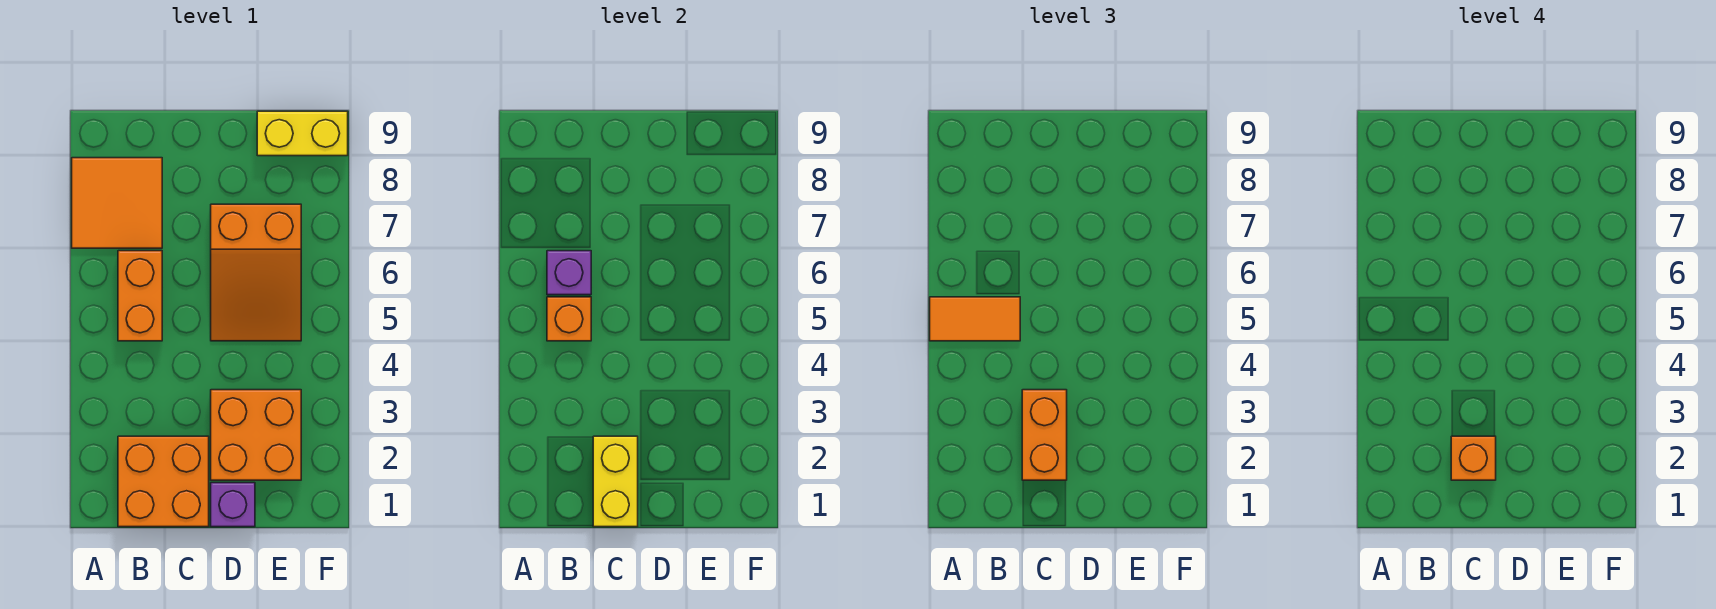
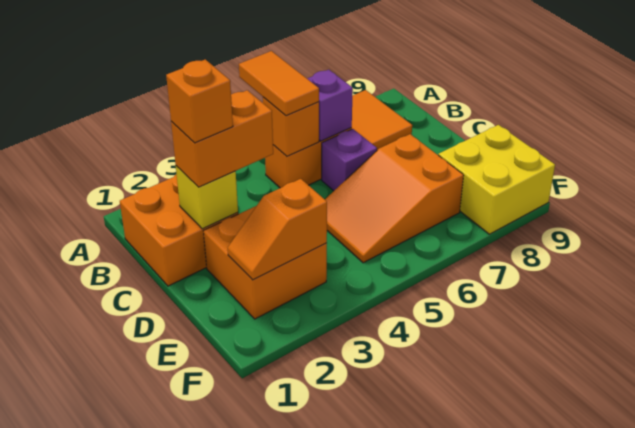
yellow 1x2 brick [593,436,638,527] -> yellow 1x1 brick [176,166,238,229]
purple 1x1 brick [211,483,255,527] -> purple 1x1 brick moved to [322,129,377,191]
none -> orange 1x2 slope [228,179,327,280]
yellow 1x2 brick [257,111,348,156] -> yellow 2x2 brick [438,125,555,234]

